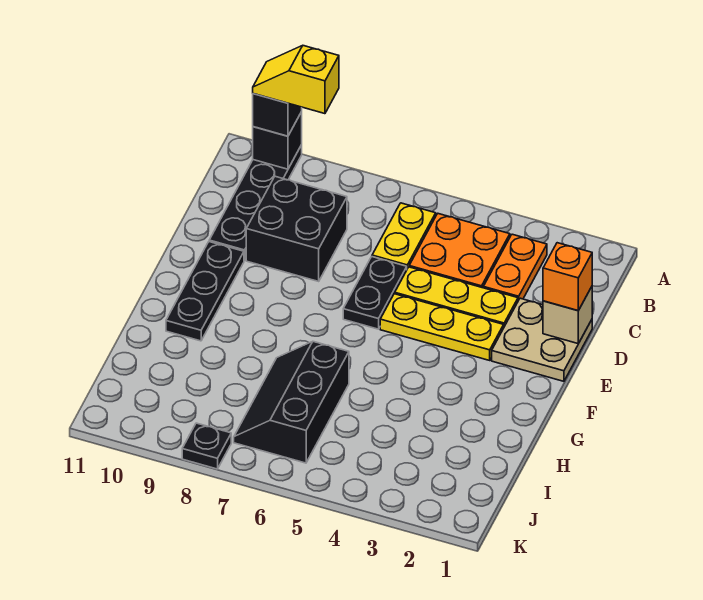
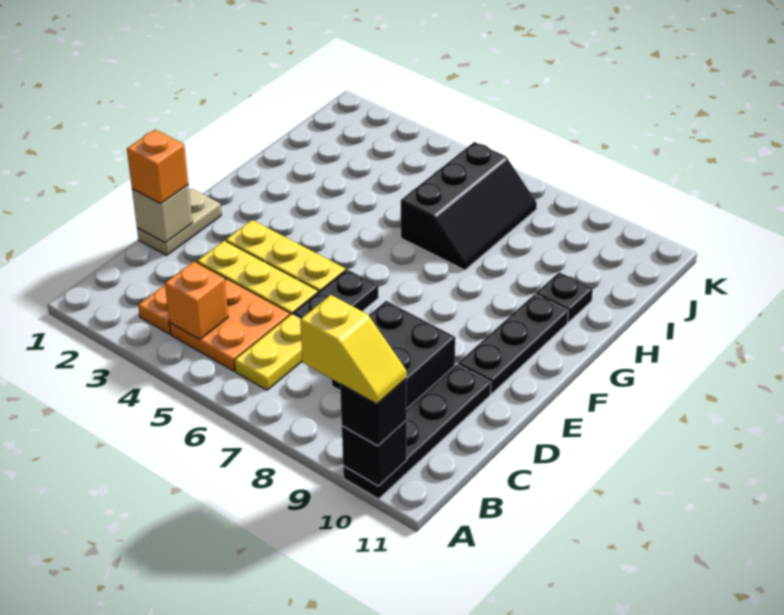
none -> orange 1x1 brick [165,262,228,340]
tan 2x2 plate [492,298,592,381] -> tan 1x2 plate [137,189,221,255]
black 1x1 plate [182,423,231,469] -> black 1x1 plate moved to [536,272,593,322]

